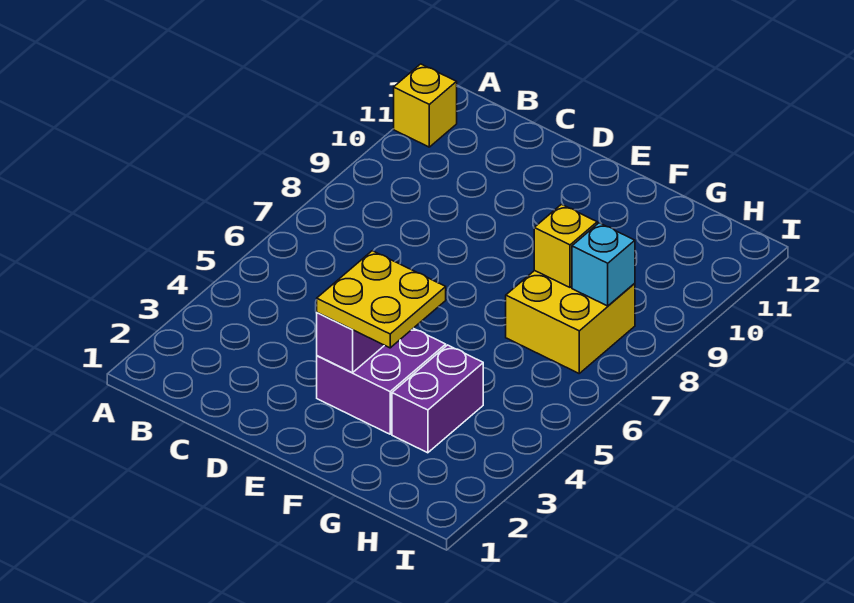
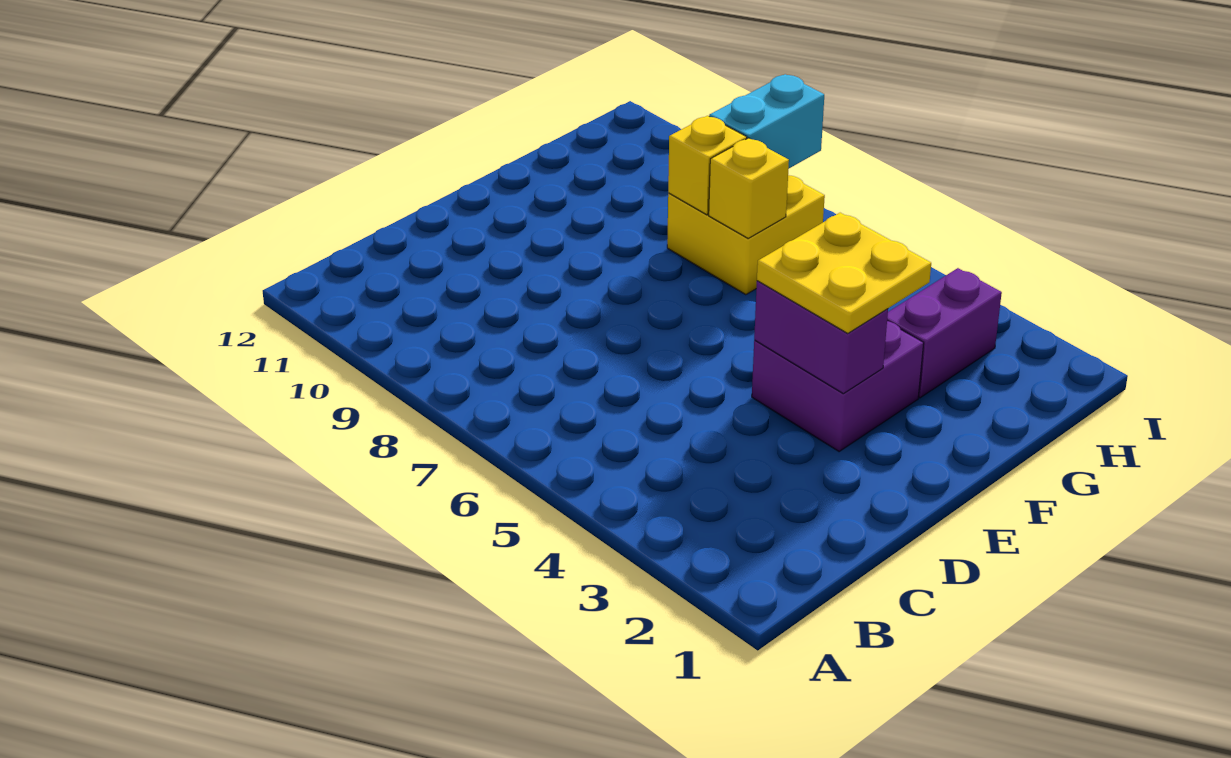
yellow 1x1 brick [394,64,457,147] -> yellow 1x1 brick moved to [709,138,789,238]
purple 1x2 brick [392,345,483,453] -> purple 1x2 brick turned to [887,268,1002,398]
cyan 1x1 brick [572,223,635,306] -> cyan 1x2 brick [709,74,824,169]

